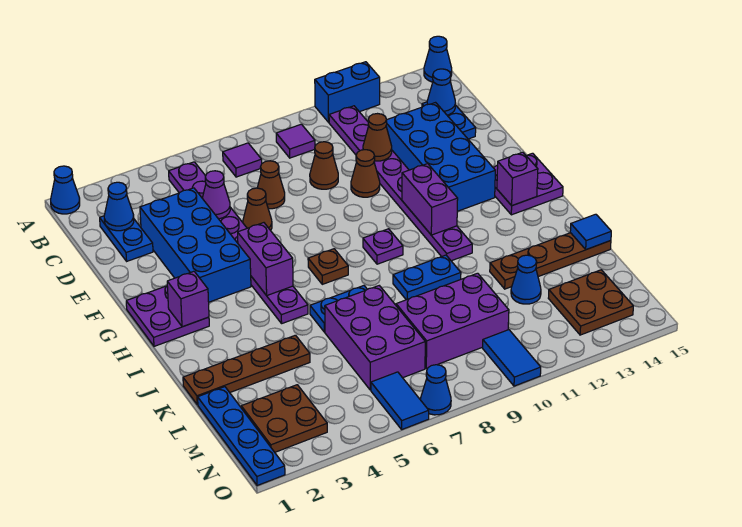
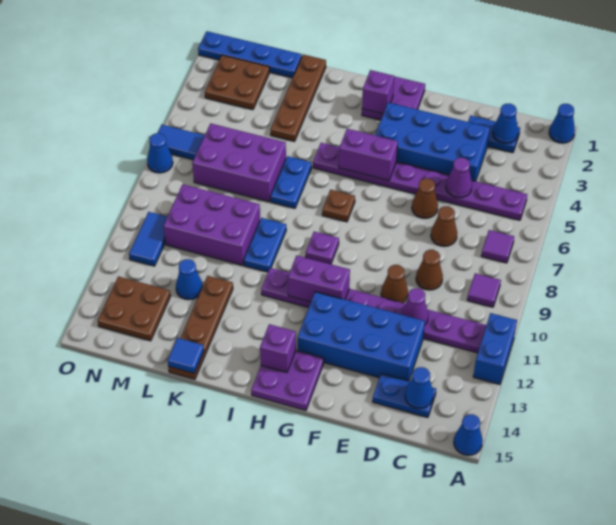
brown 1x1 cone [363,114,392,161] -> purple 1x1 cone [401,288,429,325]
purple 2x3 brick [396,273,509,369] -> purple 2x3 brick turned to [163,184,260,265]
blue 1x2 tile [483,330,541,386] -> blue 1x2 tile turned to [129,212,167,266]

